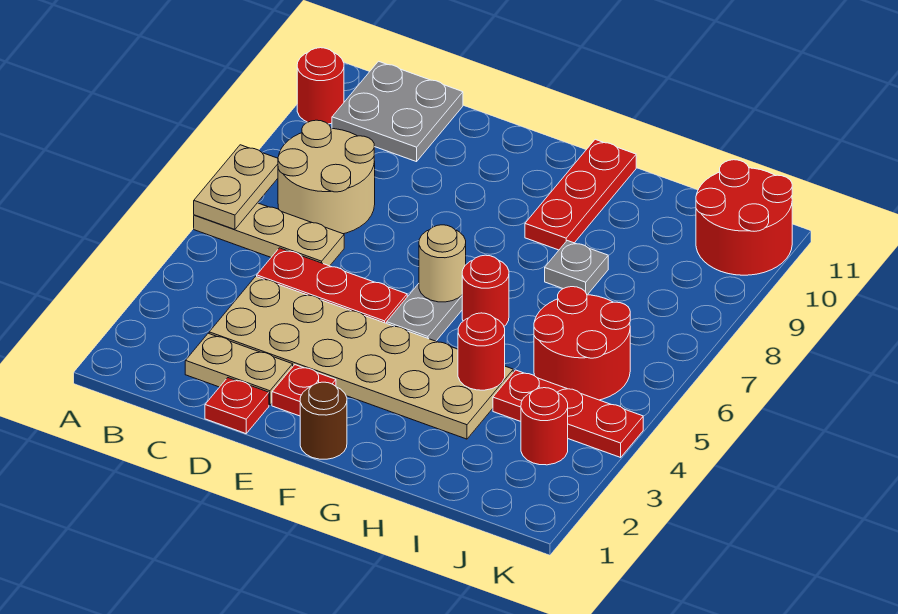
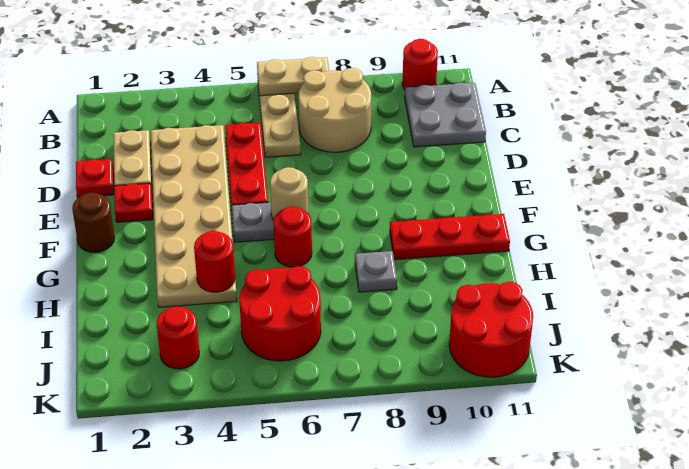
red 1x3 plate [493,370,643,457] -> none

